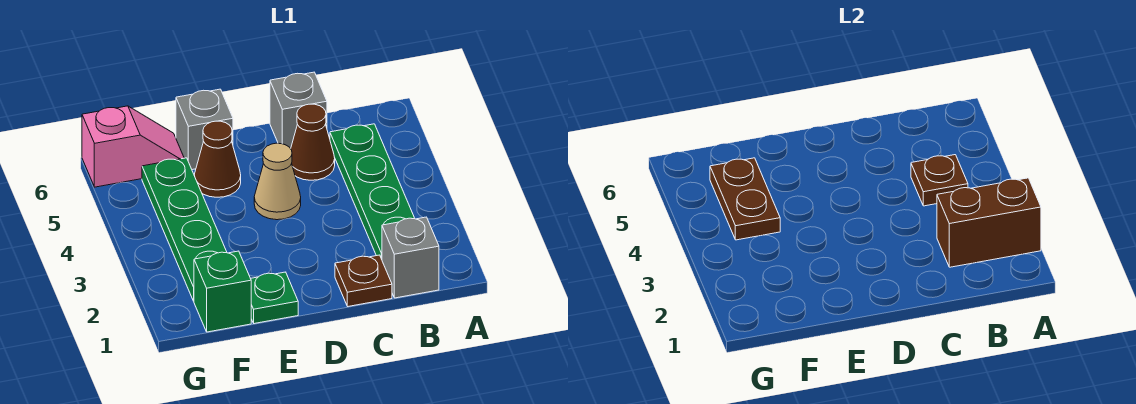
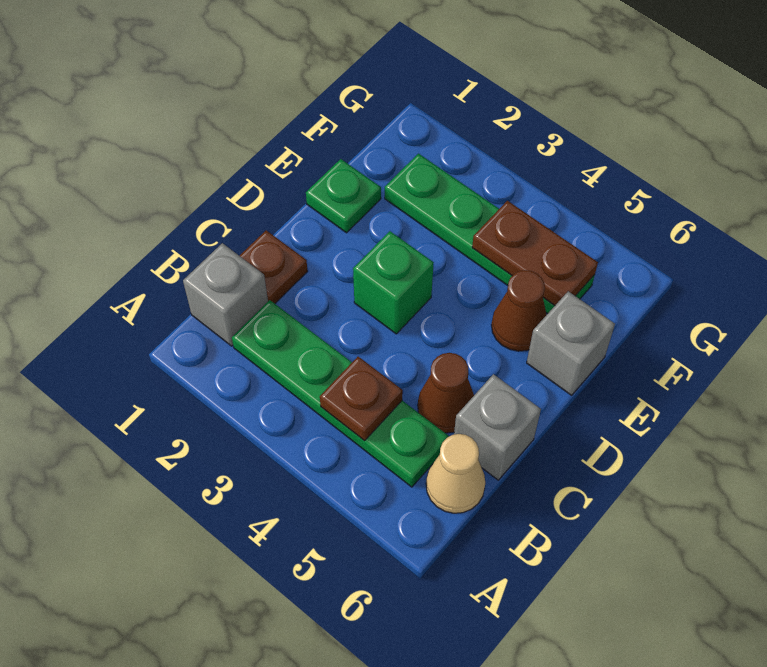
brown 1x2 brick [937,178,1041,267] -> none
tan 1x1 cone [254,143,301,220] -> tan 1x1 cone moved to [426,434,485,513]
green 1x1 brick [194,251,251,332] -> green 1x1 brick moved to [353,231,434,334]
pink 1x2 slope [82,106,184,187] -> none

